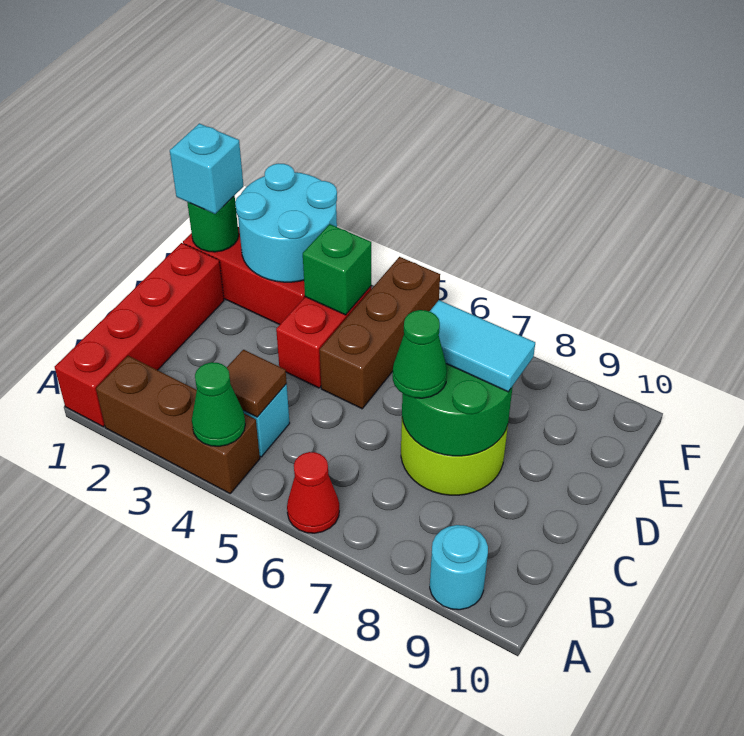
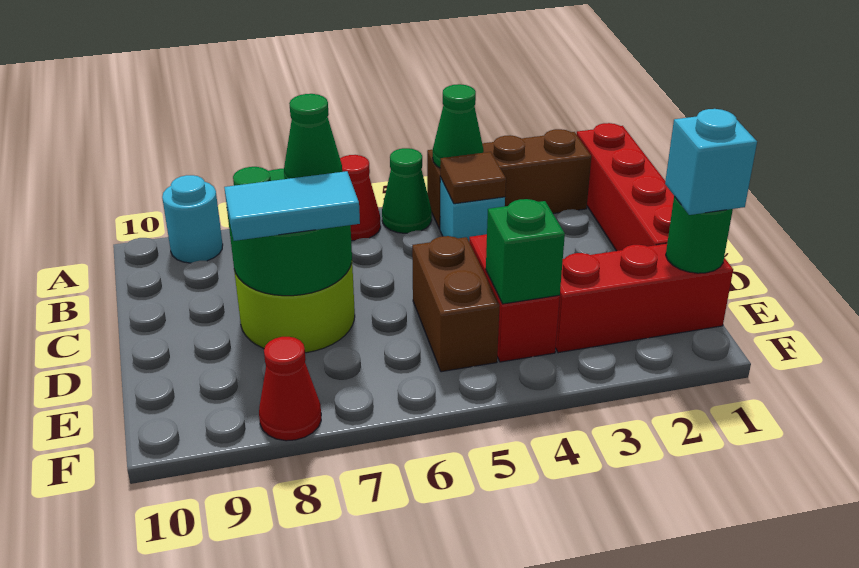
none -> green 1x1 cone [382,148,432,233]
brown 1x3 brick [320,257,440,409] -> brown 1x2 brick [412,236,500,372]
cyan 2x2 round brick [235,163,337,282] -> none
none -> red 1x1 cone [259,337,321,441]

